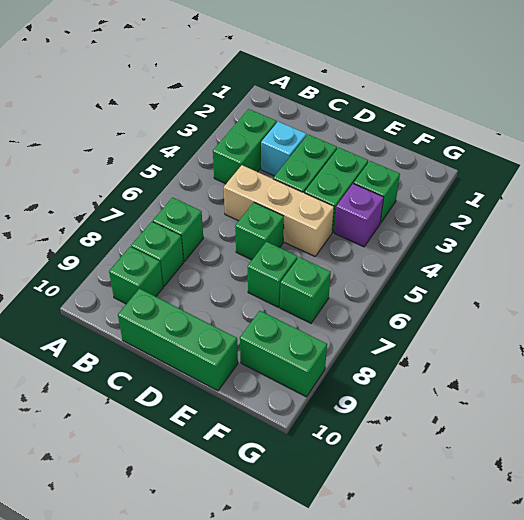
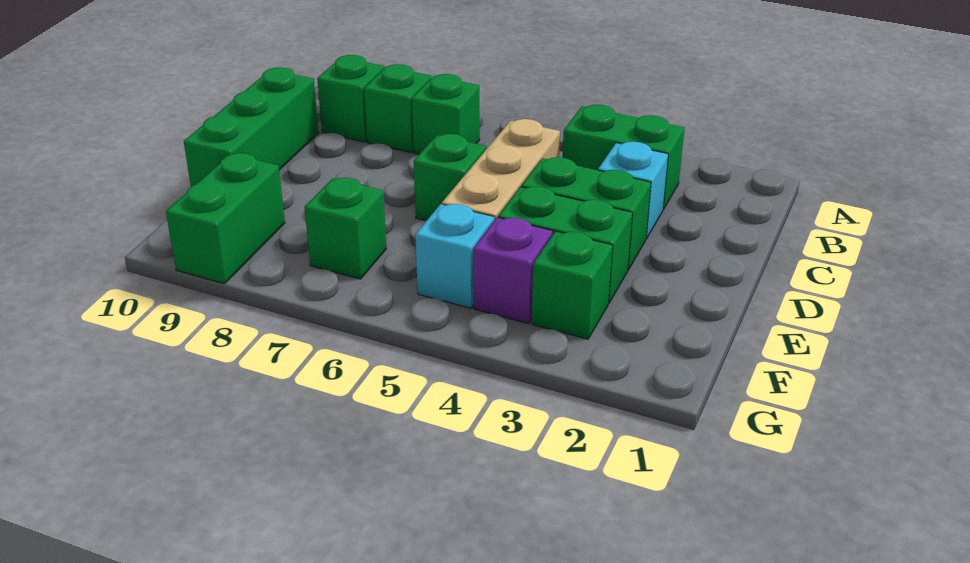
green 1x1 brick [248,242,297,307] -> none
none -> cyan 1x1 brick [415,204,494,308]

